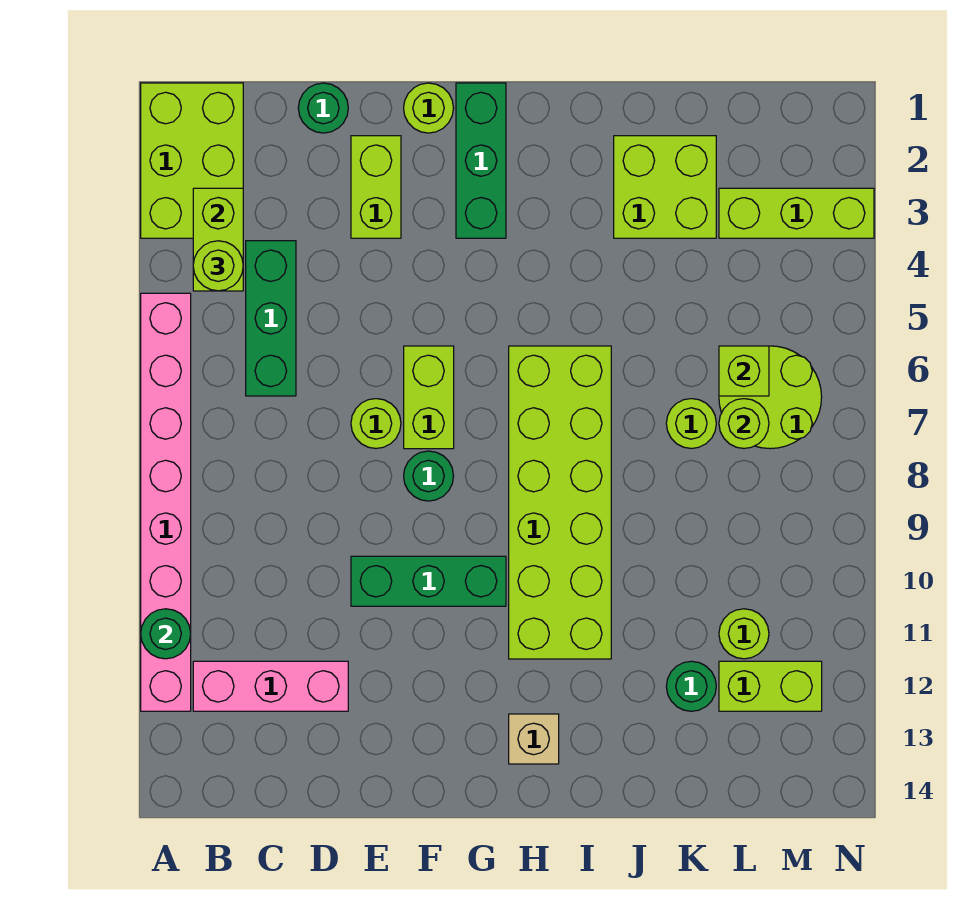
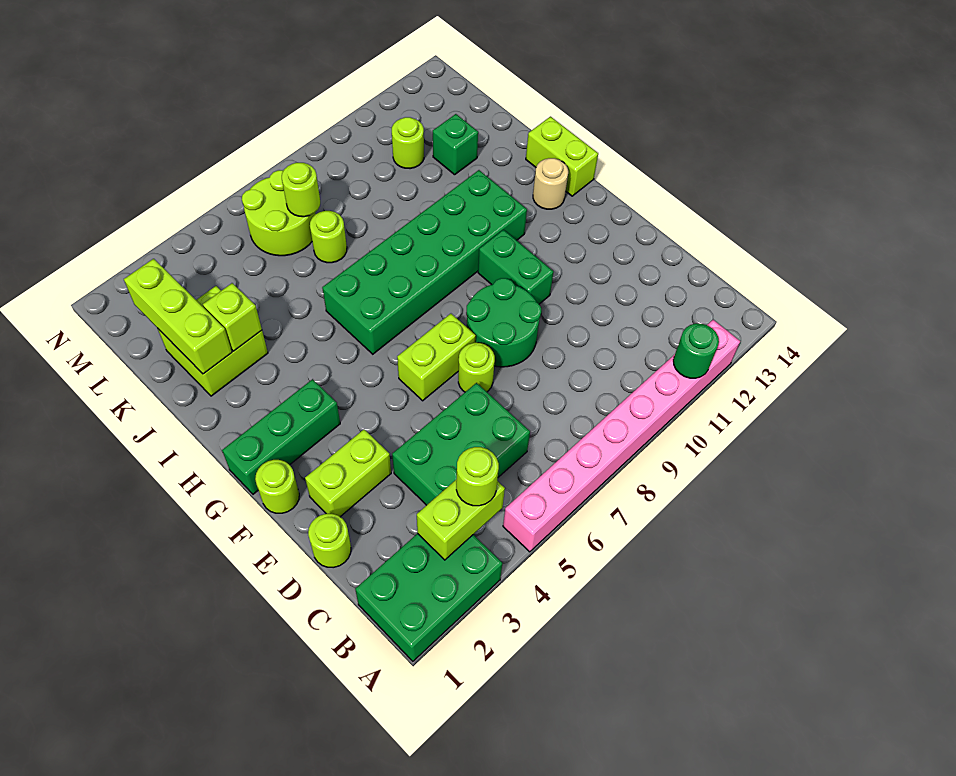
lime 2x3 brick [141,83,243,238] -> green 2x3 brick [355,534,502,661]
pink 1x3 brick [193,661,348,711] -> none
green 1x3 brick [246,241,296,396] -> green 2x3 brick [392,383,530,505]
green 1x1 round brick [298,83,348,133] -> lime 1x1 round brick [308,514,351,568]
green 1x3 brick [351,556,506,606] -> green 1x2 brick [478,230,553,304]
green 1x1 round brick [404,451,453,501] -> green 2x2 round brick [466,278,541,367]
lime 2x6 brick [509,346,611,659] -> green 2x6 brick [322,170,527,354]
tan 1x1 brick [509,714,559,764] -> tan 1x1 round brick [533,158,568,209]
green 1x1 round brick [666,661,716,711] -> green 1x1 brick [433,114,478,175]
lime 1x3 brick [719,188,874,238] -> lime 1x3 brick moved to [124,259,232,374]
lime 1x1 brick [719,346,769,396] -> lime 1x1 brick moved to [203,283,262,351]
lime 1x2 brick [719,661,822,711] -> lime 1x2 brick moved to [526,117,598,196]

